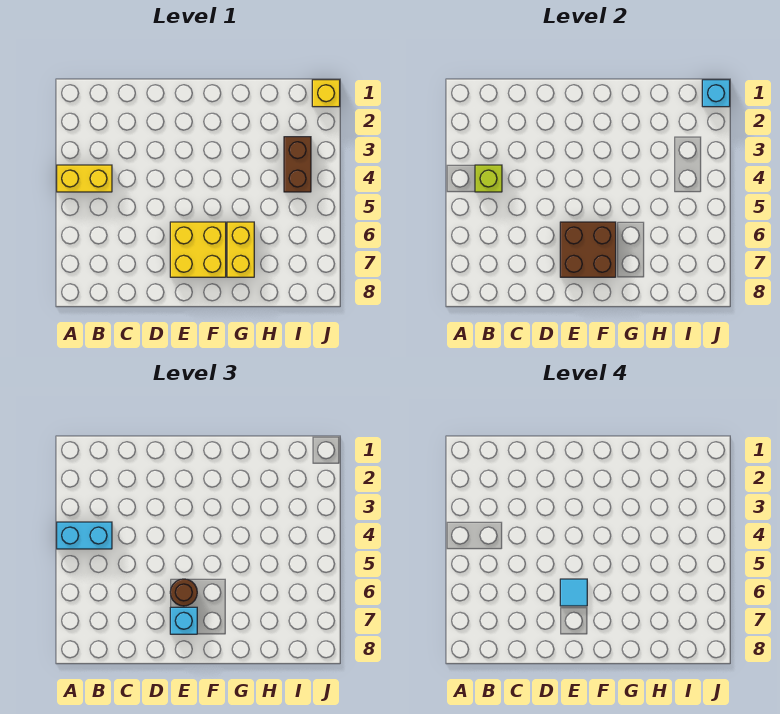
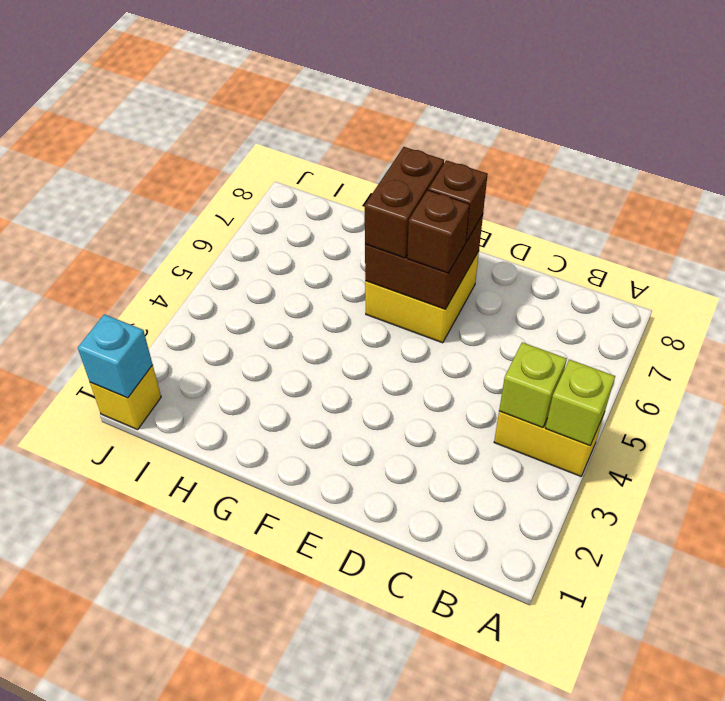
none -> lime 1x1 brick [546,360,615,446]
cyan 1x2 brick [57,522,112,549] -> none
brown 1x1 round brick [170,579,197,606] -> brown 1x1 brick [407,190,470,273]
cyan 1x1 tile [560,579,587,606] -> none
cyan 1x1 brick [170,607,197,634] -> brown 1x1 brick [428,160,488,242]
yellow 1x2 brick [227,222,254,277] -> none
brown 1x2 brick [284,137,311,192] -> brown 1x2 brick moved to [365,147,444,258]

